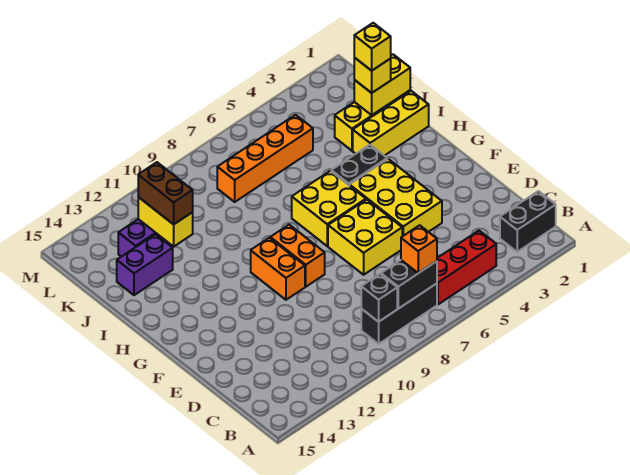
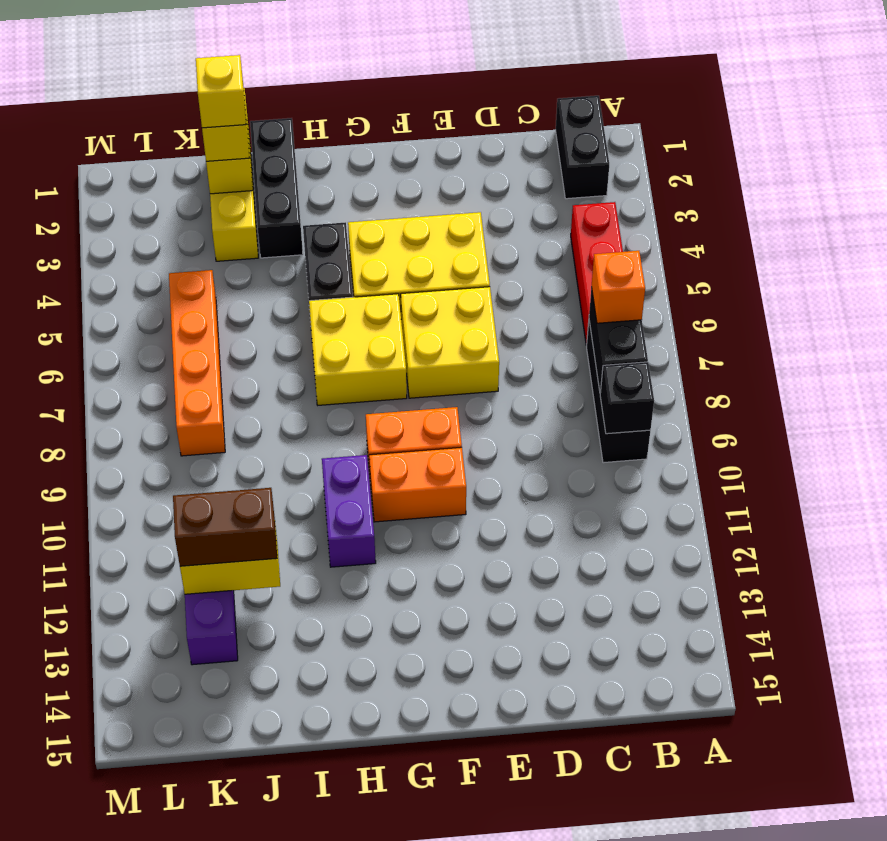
yellow 1x3 brick [353,91,429,156] -> black 1x3 brick [250,118,303,258]
purple 1x2 brick [117,234,173,295] -> purple 1x2 brick moved to [322,455,376,567]

